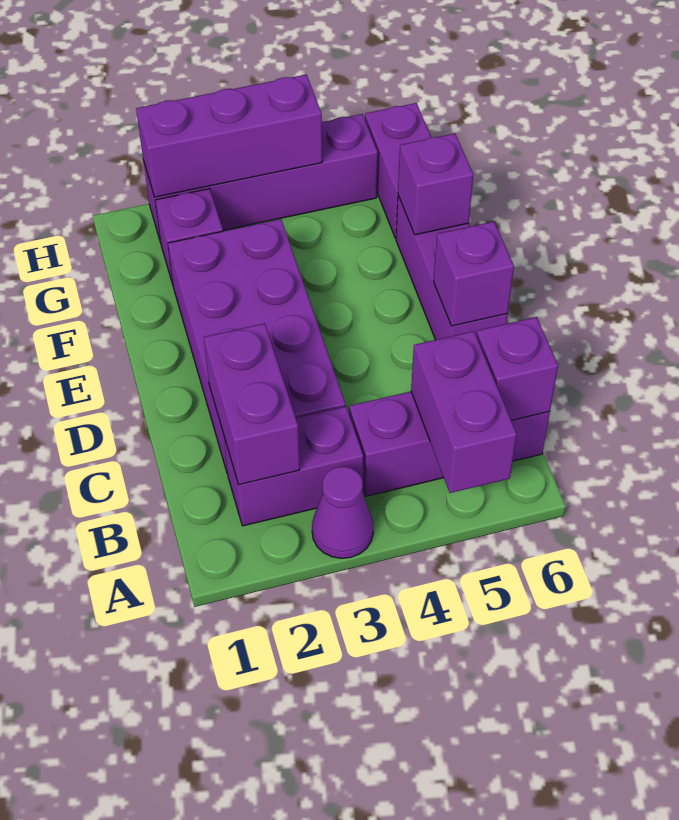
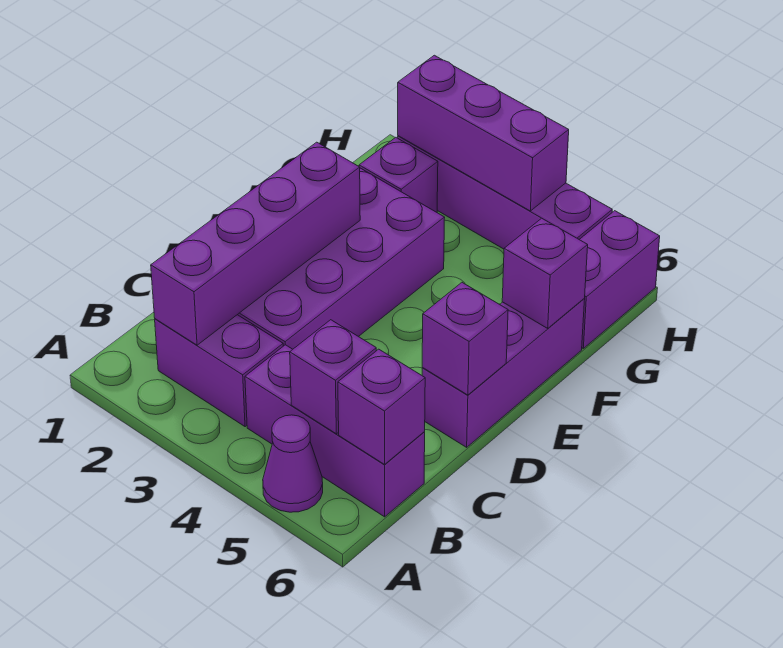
purple 1x1 cone [312,467,373,558] -> purple 1x1 cone moved to [263,415,323,512]
purple 1x2 brick [411,331,517,493] -> purple 1x1 brick [290,320,376,434]
purple 1x2 brick [204,323,300,485] -> purple 1x4 brick [151,142,360,345]

